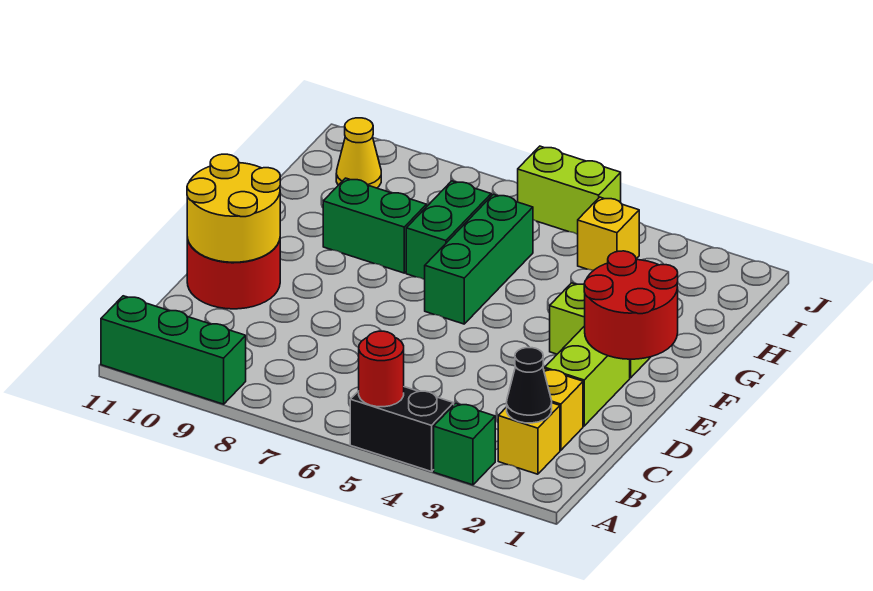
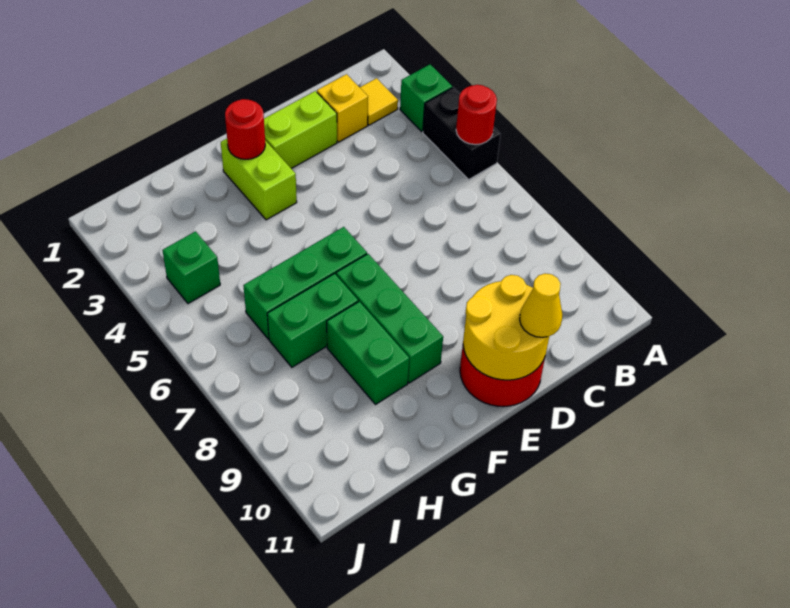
green 1x3 brick [101,296,246,404] -> green 1x3 brick moved to [336,254,443,383]
yellow 1x1 brick [498,403,560,474] -> yellow 1x1 tile [360,78,398,125]
black 1x1 cone [507,348,552,423] -> none
red 2x2 round brick [584,251,678,359] -> red 1x1 round brick [225,99,265,159]
yellow 1x1 brick [578,197,639,271] -> green 1x1 brick [162,231,220,304]
yellow 1x1 cone [336,118,381,188] -> yellow 1x1 cone moved to [520,274,562,337]
lime 1x2 brick [518,146,621,234] -> none

